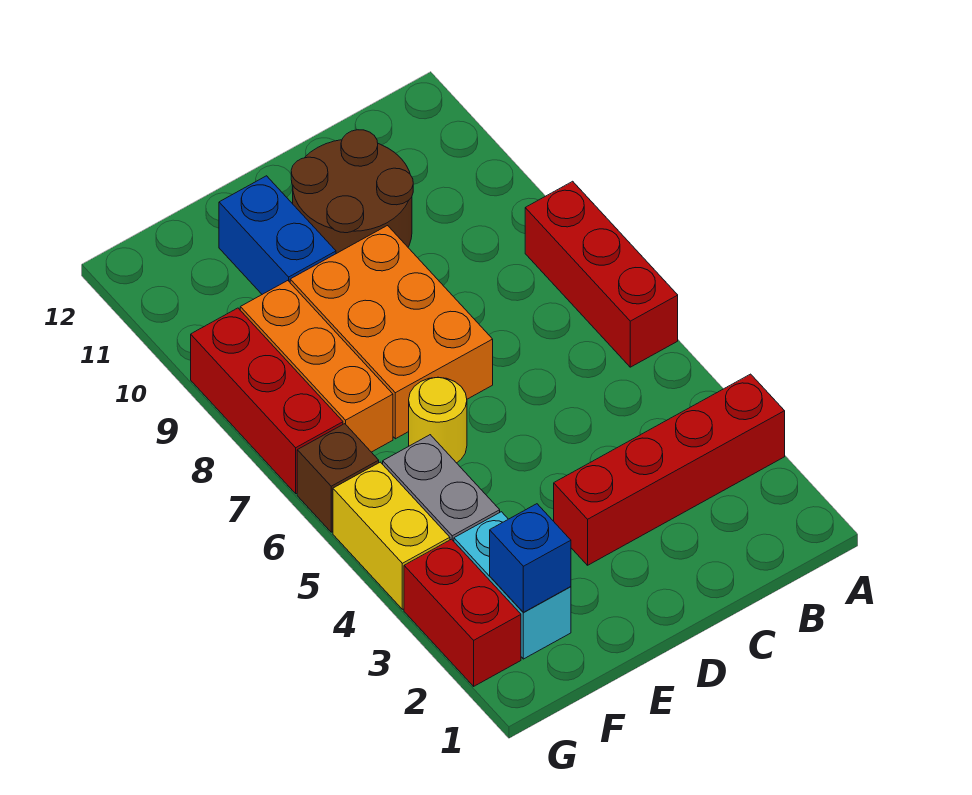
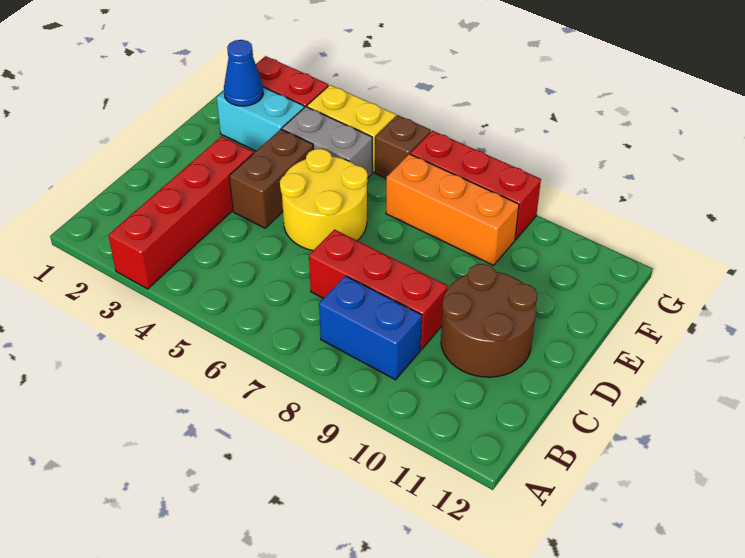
red 1x3 brick [525,181,678,367] -> red 1x3 brick moved to [309,230,448,350]
none -> brown 1x2 brick [229,129,313,228]
orange 2x3 brick [290,226,493,439] -> none
yellow 1x1 round brick [409,377,467,463] -> yellow 2x2 round brick [280,149,368,251]
blue 1x2 brick [219,176,336,294] -> blue 1x2 brick moved to [319,276,422,380]
blue 1x1 brick [490,504,571,612] -> blue 1x1 cone [224,40,263,106]

